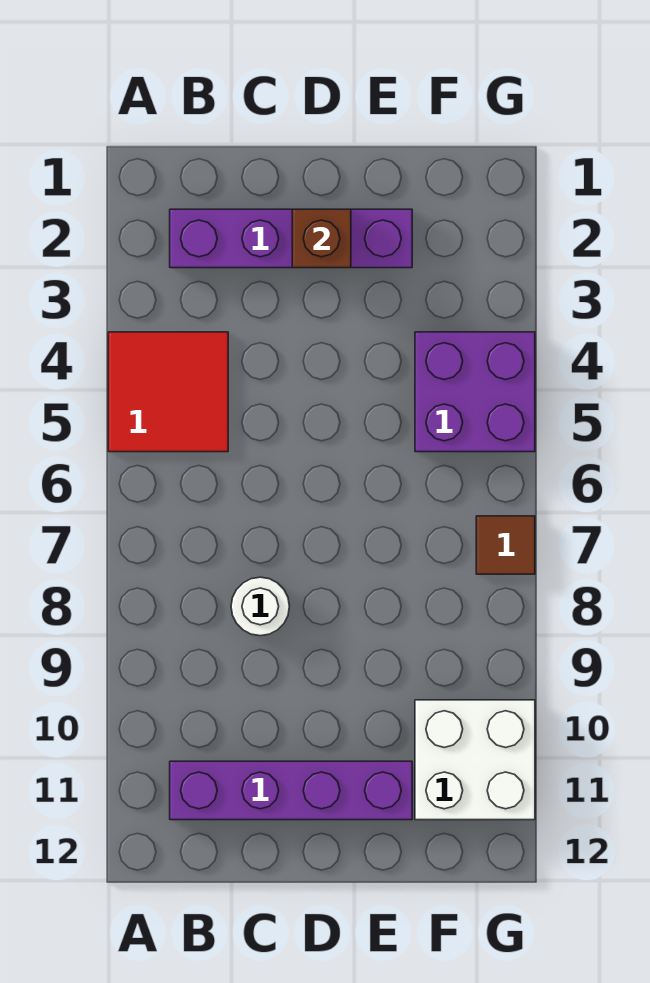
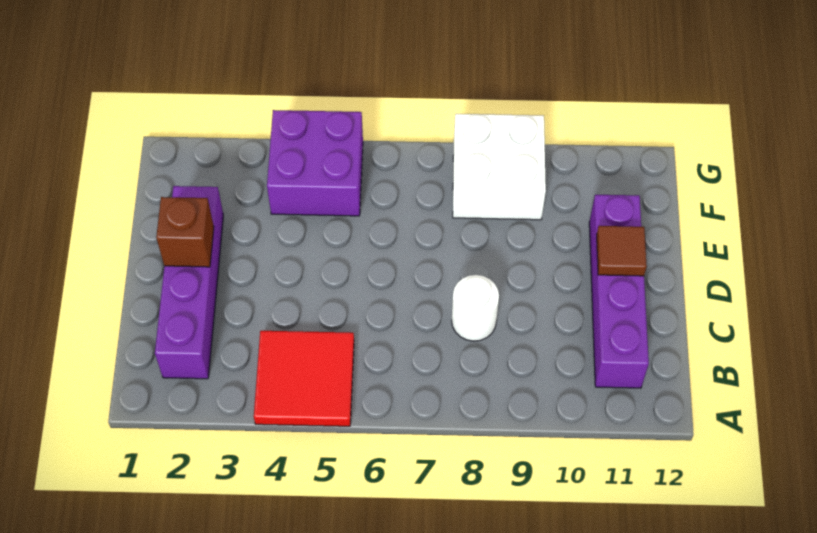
white 2x2 brick [415,700,535,820] -> white 2x2 brick moved to [453,114,546,220]
brown 1x1 tile [476,516,535,574] -> brown 1x1 tile moved to [597,226,647,276]

